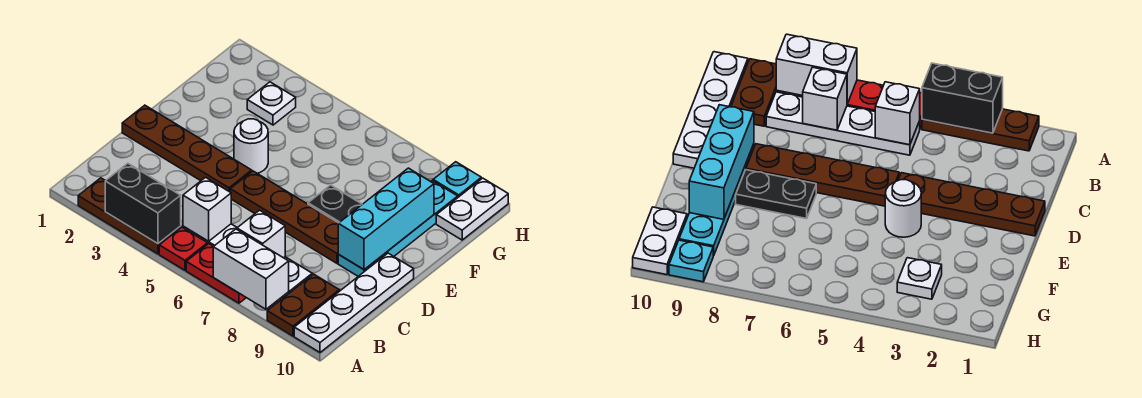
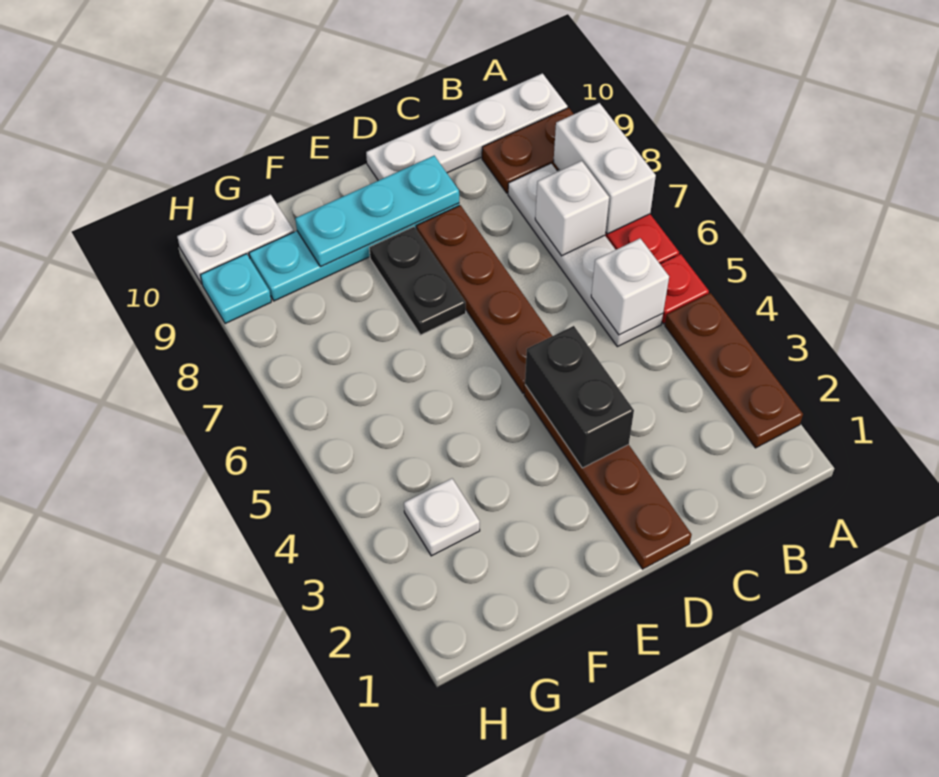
black 1x2 brick [105,163,181,244] -> black 1x2 brick moved to [525,326,634,468]
cyan 1x3 brick [338,168,434,270] -> cyan 1x3 plate [295,156,459,267]
white 1x1 round brick [234,119,268,173] -> none

